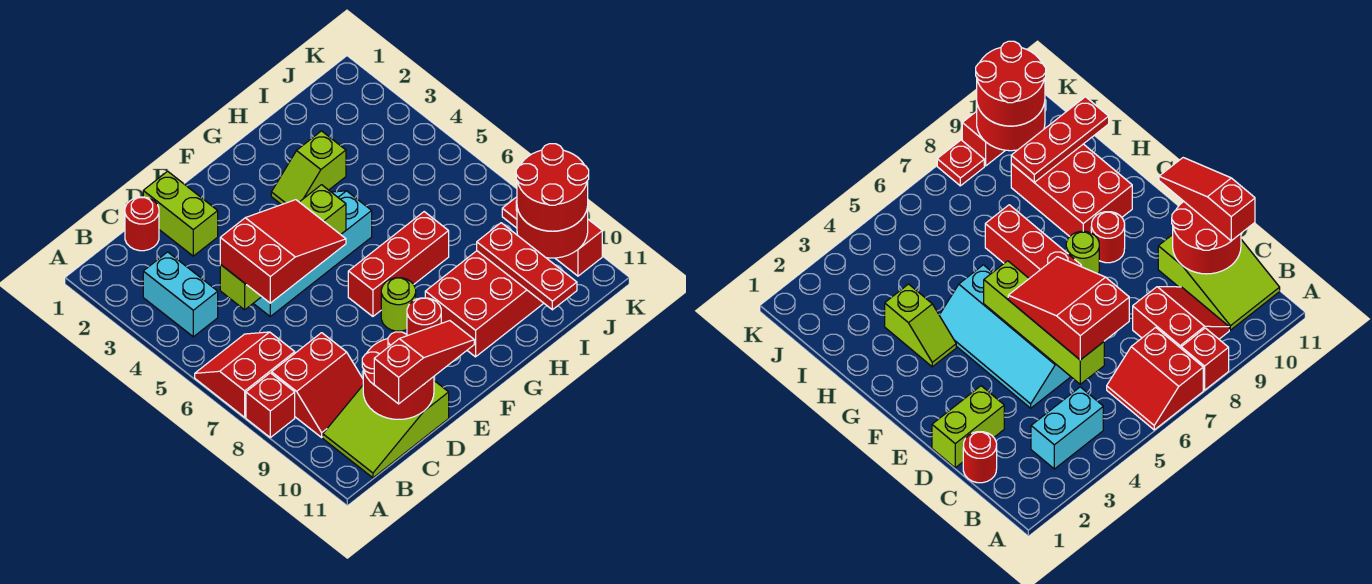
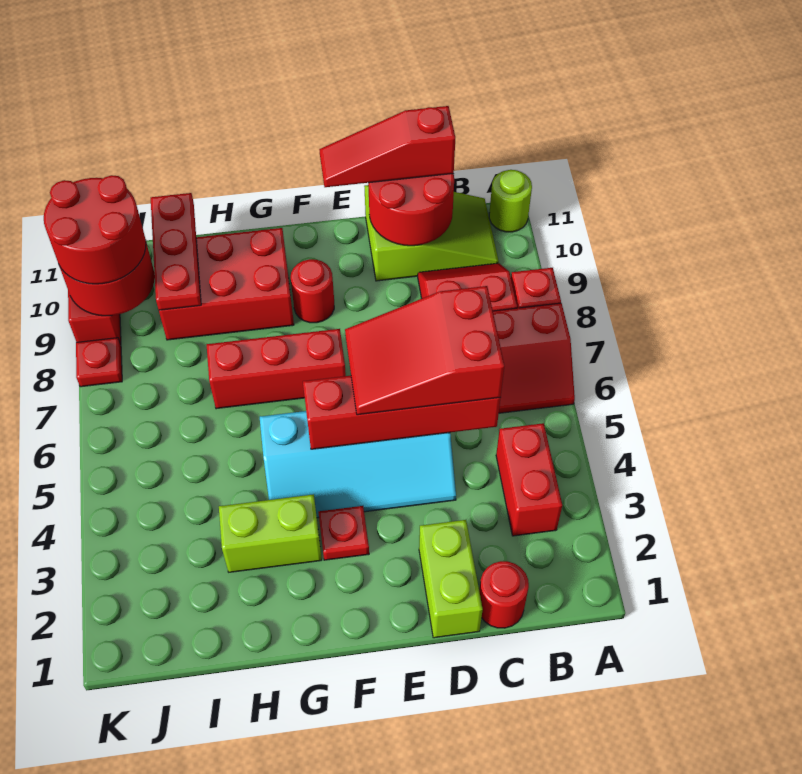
cyan 1x2 brick [143,252,218,337] -> red 1x2 brick [496,423,562,536]
lime 1x4 brick [220,185,346,310] -> red 1x4 brick [303,376,500,449]
none -> red 1x1 plate [318,506,369,560]
lime 1x1 round brick [381,278,416,331] -> lime 1x1 round brick moved to [489,170,532,232]
lime 1x2 slope [271,131,346,205] -> lime 1x2 brick [219,494,322,572]

